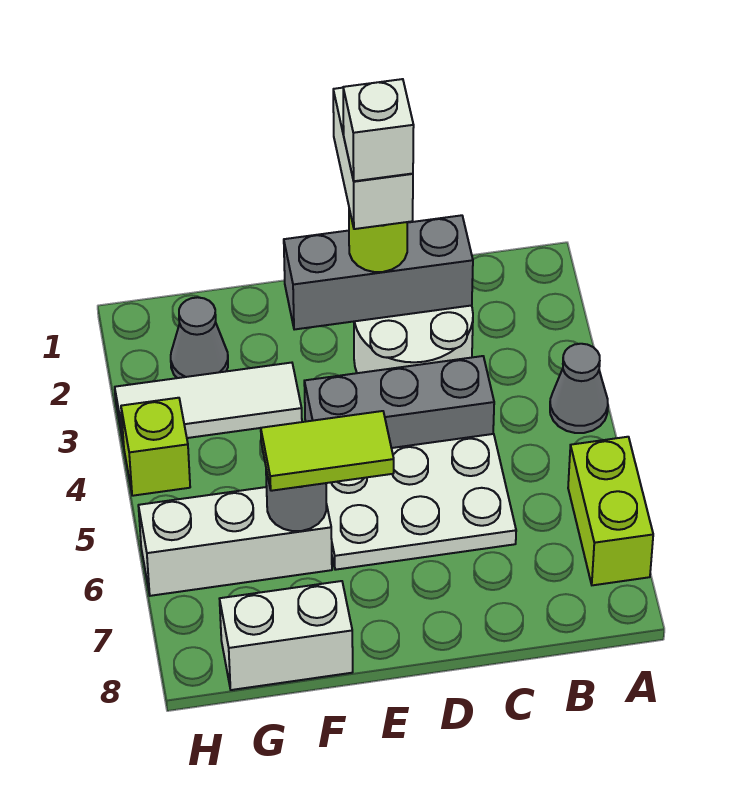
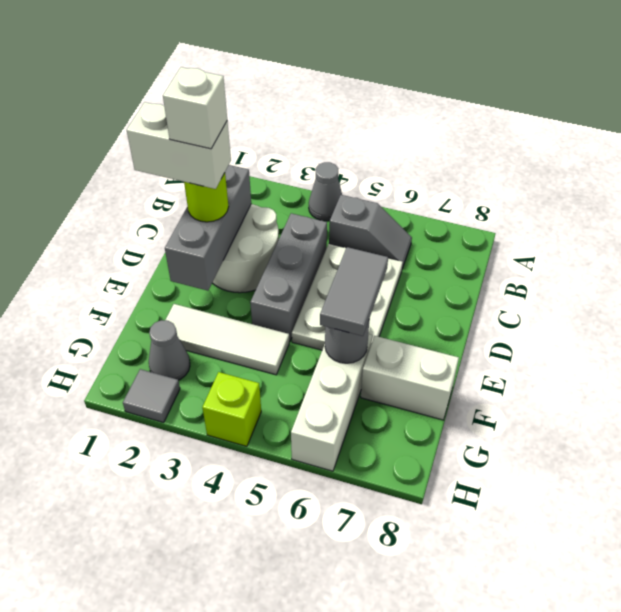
lime 1x2 brick [568,437,653,585] -> none
none -> grey 1x2 slope [329,195,412,269]
lime 1x2 tile [261,411,394,491] -> grey 1x2 tile [320,247,388,336]
white 1x3 tile [115,363,302,446] -> white 1x3 tile turned to [166,304,289,375]
white 1x2 brick [220,581,353,690] -> white 1x2 brick turned to [361,336,459,420]
none -> grey 1x1 tile [123,369,180,423]

